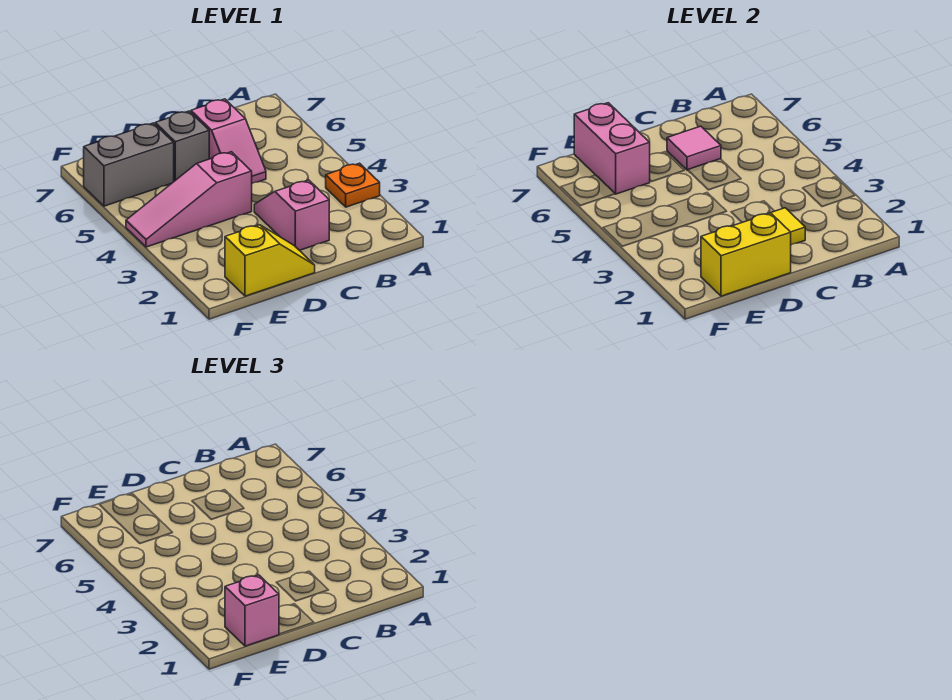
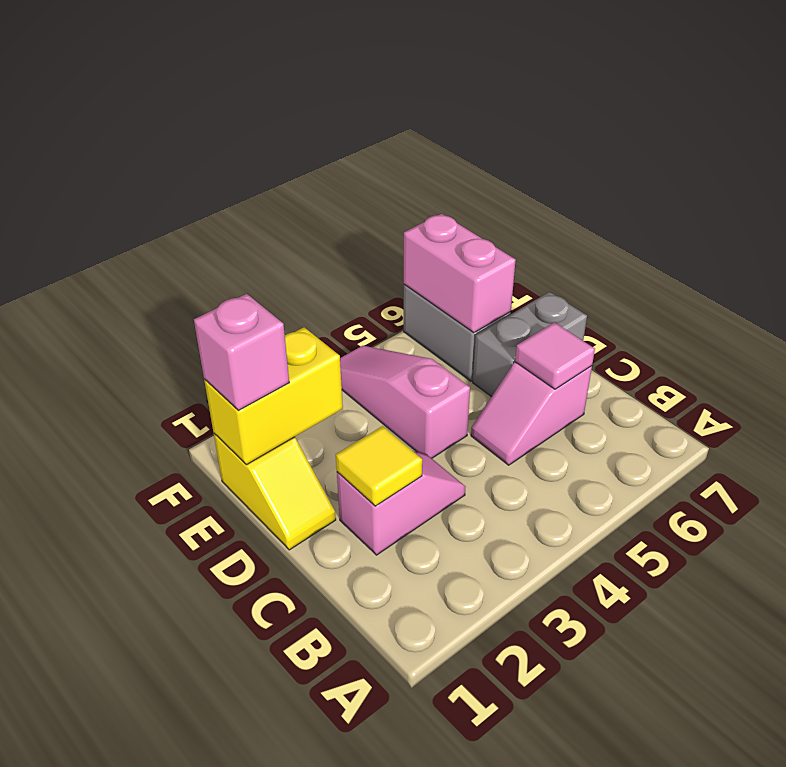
orange 1x1 plate [326,163,380,207] -> none
yellow 1x2 brick [701,213,791,296] -> yellow 1x2 brick turned to [204,327,343,465]
grey 1x1 brick [155,111,209,181] -> grey 1x2 brick [473,292,587,397]
pink 1x2 brick [574,103,650,194] -> pink 1x2 brick turned to [404,214,516,333]

